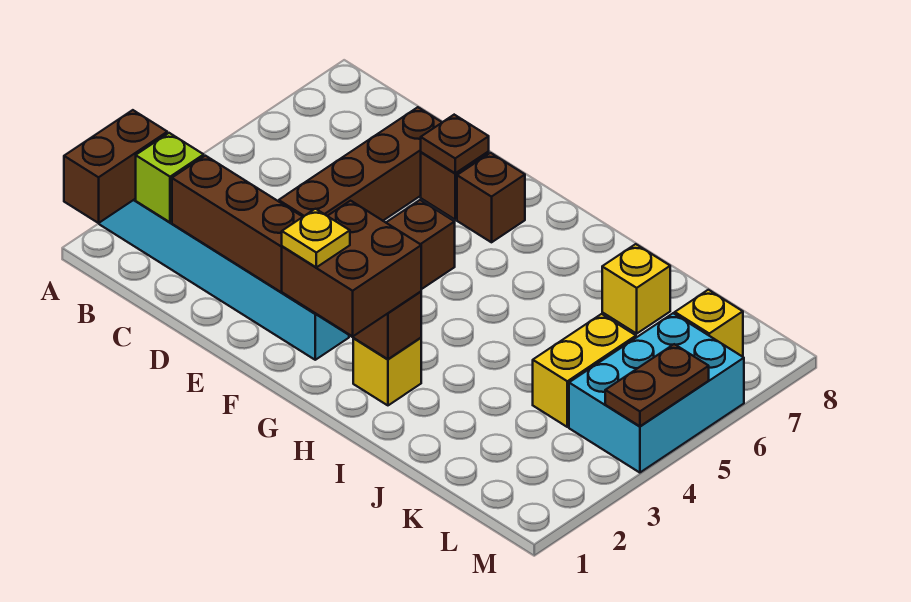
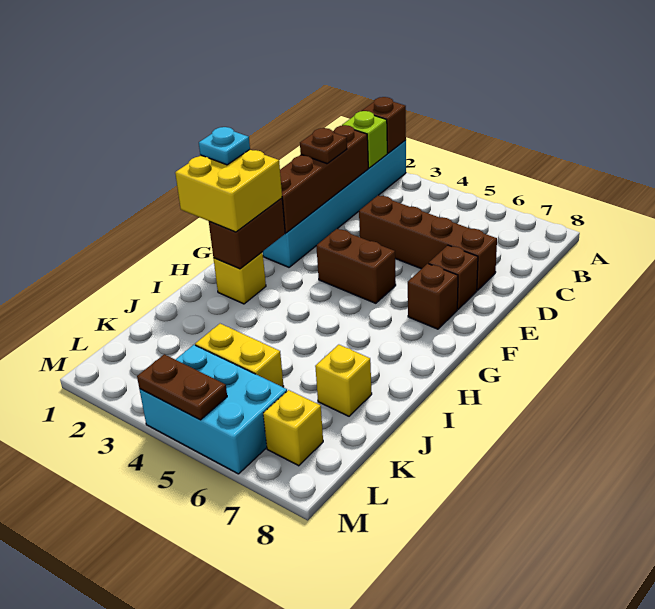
brown 1x2 brick [64,110,167,223] -> brown 1x1 brick [362,97,406,153]
brown 1x1 plate [421,115,489,173] -> brown 1x1 plate moved to [300,128,347,164]
brown 2x2 brick [282,201,421,336] -> yellow 2x2 brick [175,150,282,232]
yellow 1x1 plate [282,209,350,267] -> cyan 1x1 plate [199,127,250,165]

